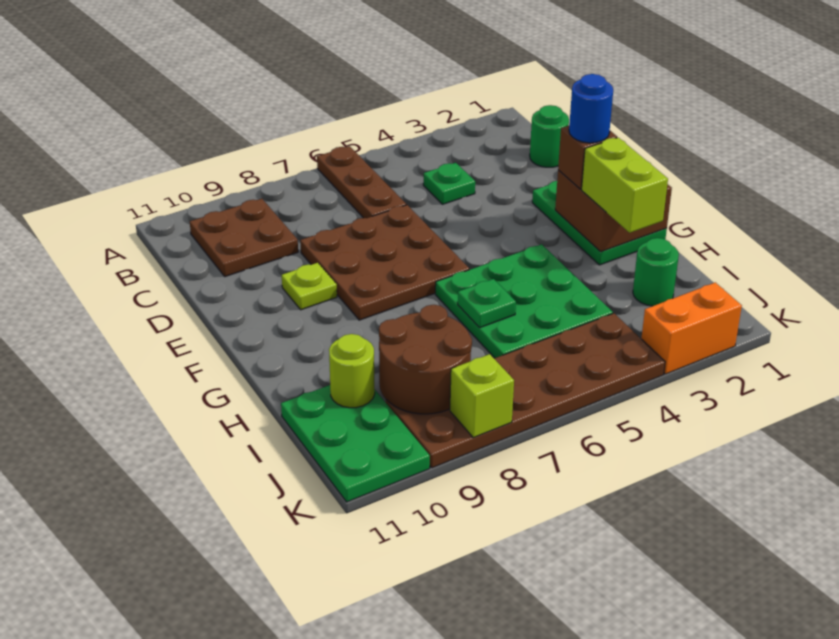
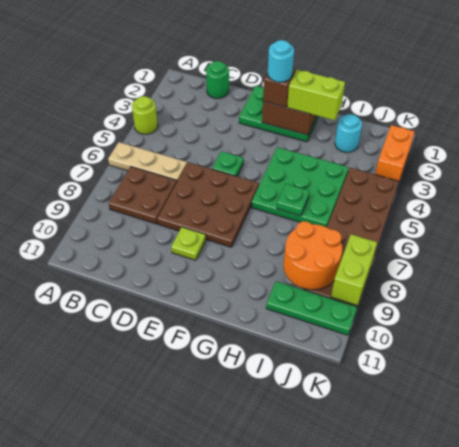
brown 1x3 plate [317,146,406,218] -> tan 1x3 plate [108,142,187,181]
brown 2x2 plate [190,199,298,277] -> brown 2x2 plate moved to [109,167,177,224]
green 1x1 plate [423,163,475,204] -> green 1x1 plate moved to [212,151,244,176]
blue 1x1 round brick [569,74,613,143] -> cyan 1x1 round brick [268,40,294,82]
green 1x1 round brick [633,238,679,306] -> cyan 1x1 round brick [335,114,362,152]
brown 2x2 round brick [379,305,472,414] -> orange 2x2 round brick [284,221,343,290]
green 2x3 plate [281,385,430,502] -> green 1x3 plate [266,281,357,335]
lime 1x1 round brick [329,334,375,408] -> lime 1x1 round brick moved to [132,96,158,134]
lime 1x1 brick [450,354,514,438] -> lime 1x2 brick [331,234,377,306]

